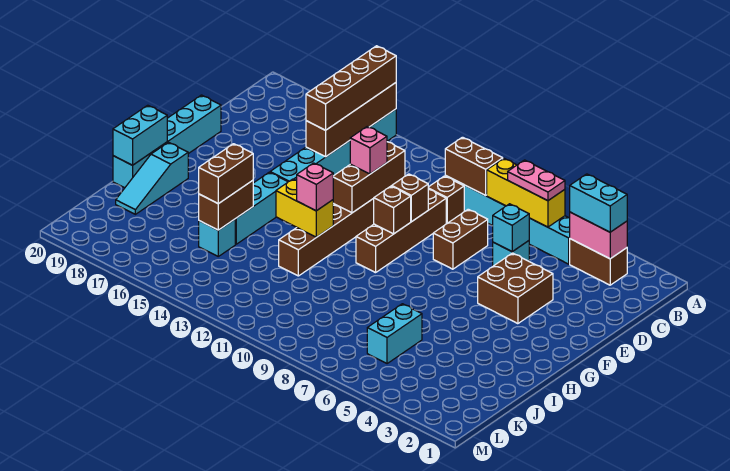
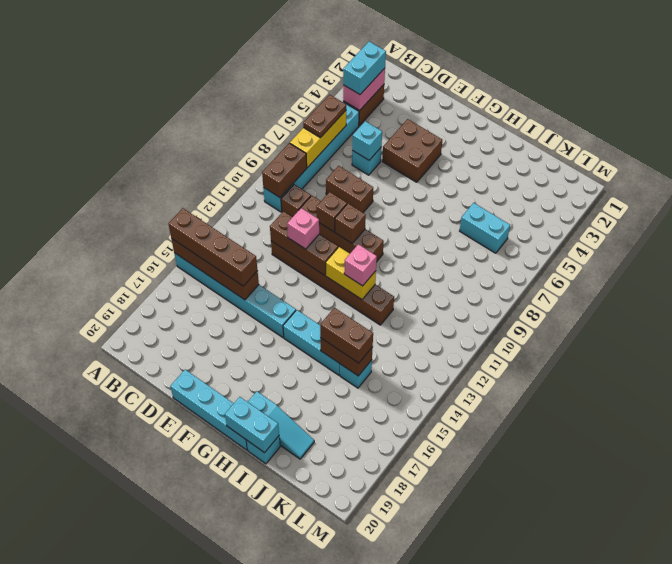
pink 1x2 plate [508,160,565,201] -> brown 1x2 plate [303,94,346,138]
yellow 1x2 brick [276,179,333,237] -> yellow 1x2 brick turned to [326,247,376,299]

